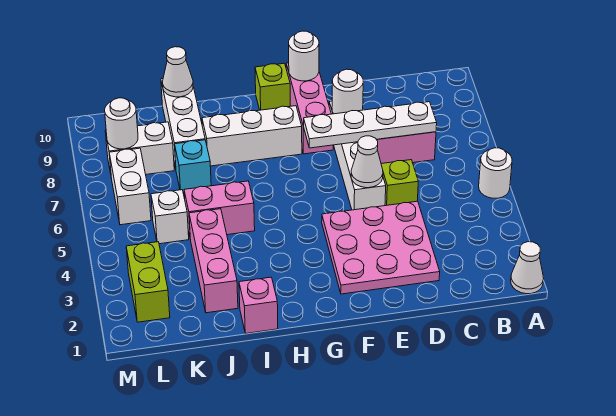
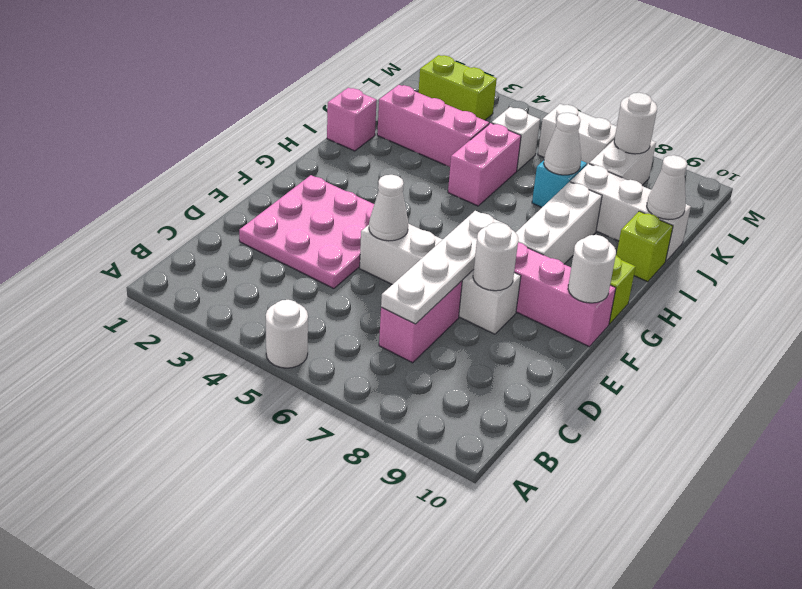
white 1x1 cone [511,242,544,294] -> white 1x1 cone moved to [544,113,581,175]
lime 1x1 brick [381,160,418,206] -> lime 1x1 brick moved to [616,211,673,282]

